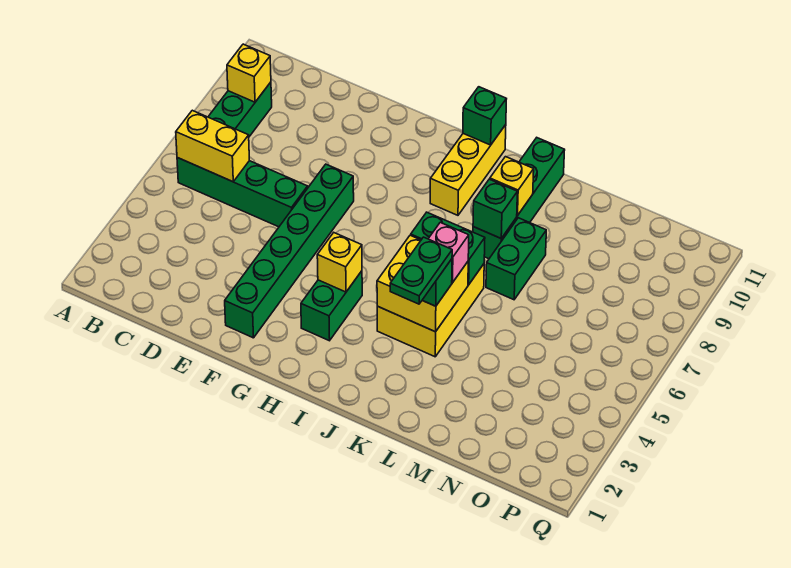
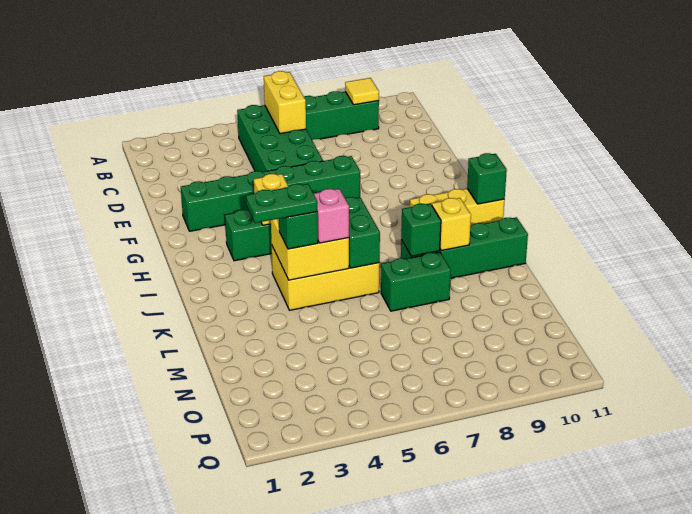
green 1x4 brick [177,158,308,227] -> green 2x4 brick [237,105,323,172]
yellow 1x1 brick [227,44,271,102] -> yellow 1x1 tile [345,78,379,105]

